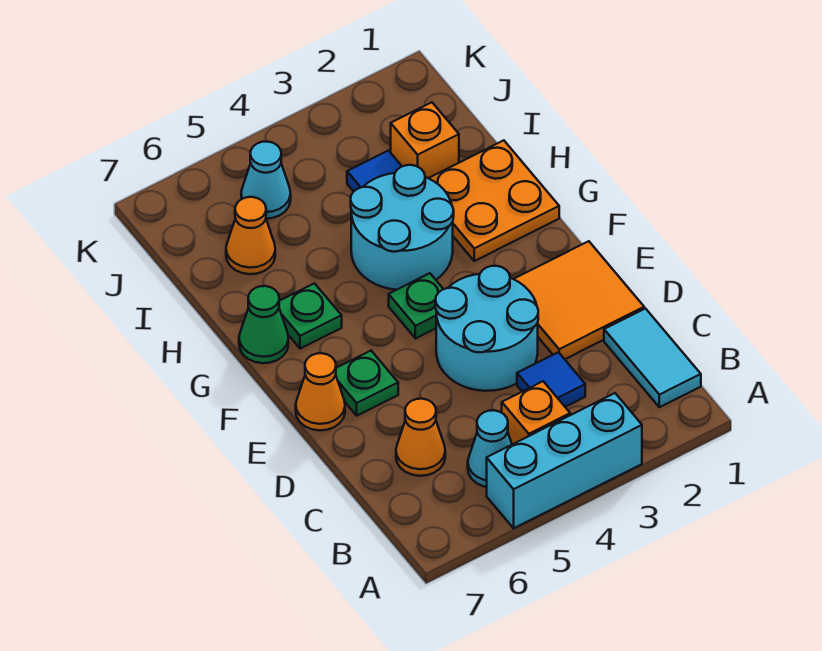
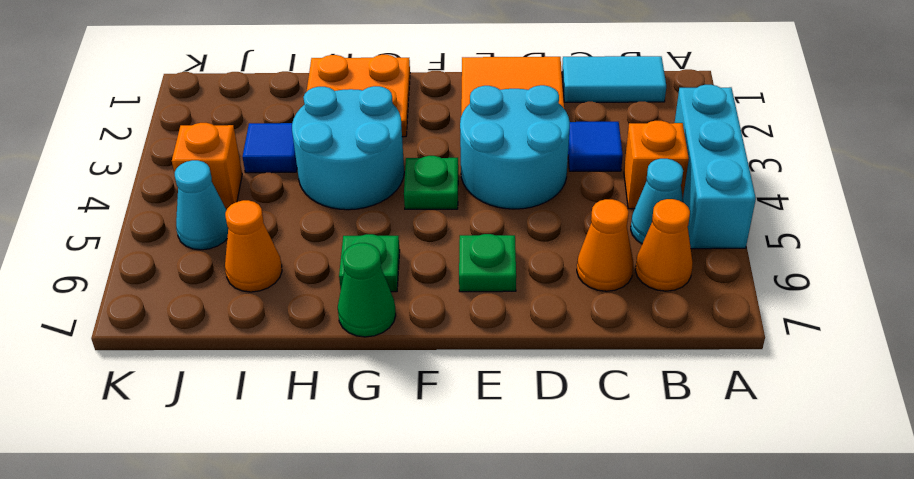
orange 1x1 cone [296,353,345,431] -> orange 1x1 cone moved to [635,199,693,291]
orange 1x1 brick [391,102,459,178] -> orange 1x1 brick moved to [172,123,242,210]

